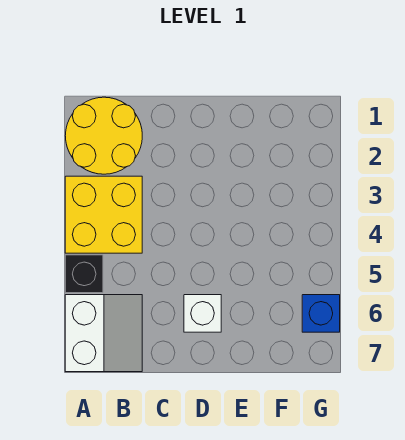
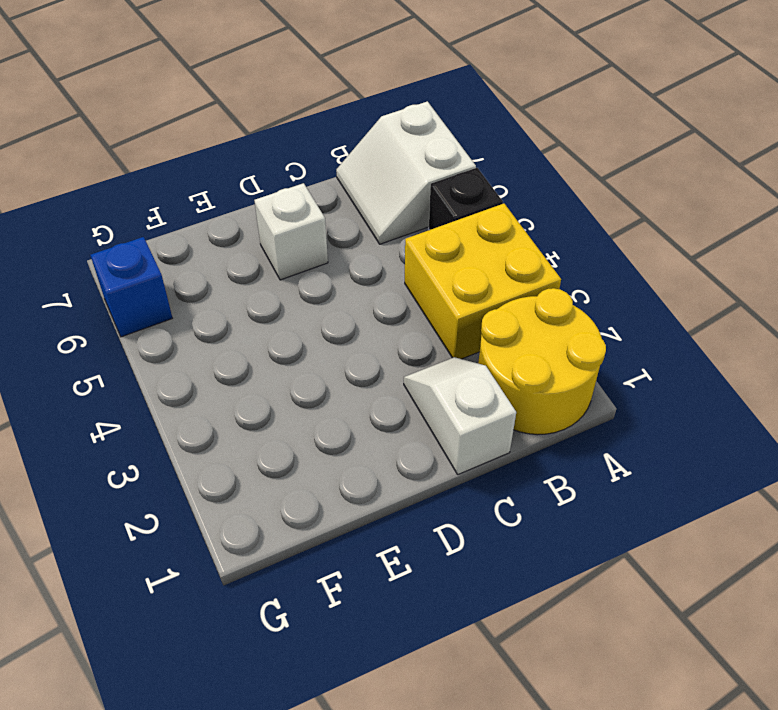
none -> white 1x2 slope [404,357,516,474]

